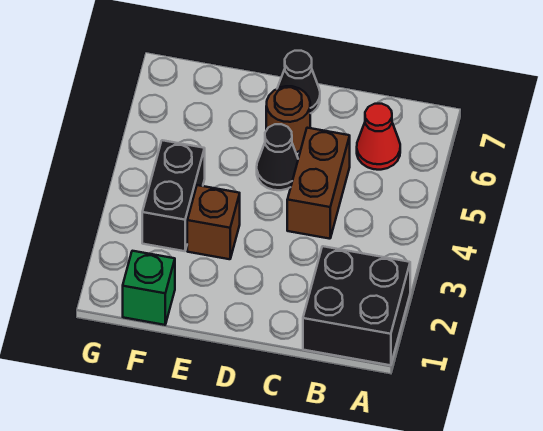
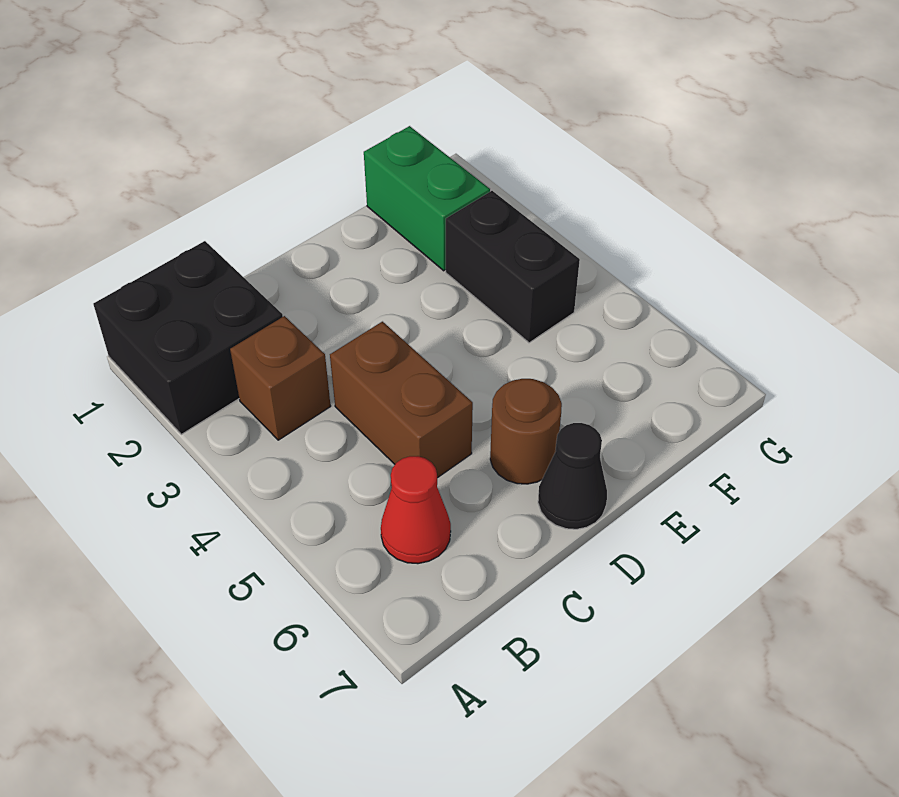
black 1x1 cone [257,124,298,190] -> none
brown 1x1 brick [187,185,240,259] -> brown 1x1 brick moved to [230,316,331,440]
green 1x1 brick [123,251,175,325] -> green 1x2 brick [364,126,490,271]

